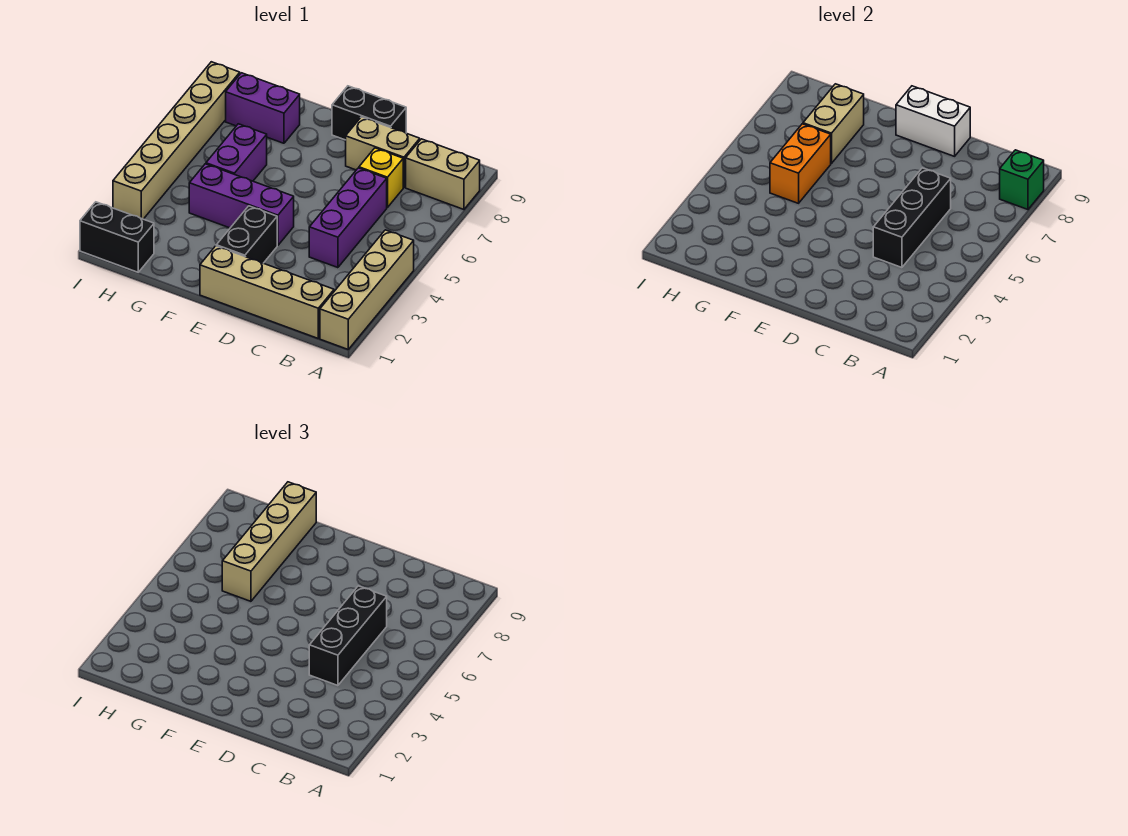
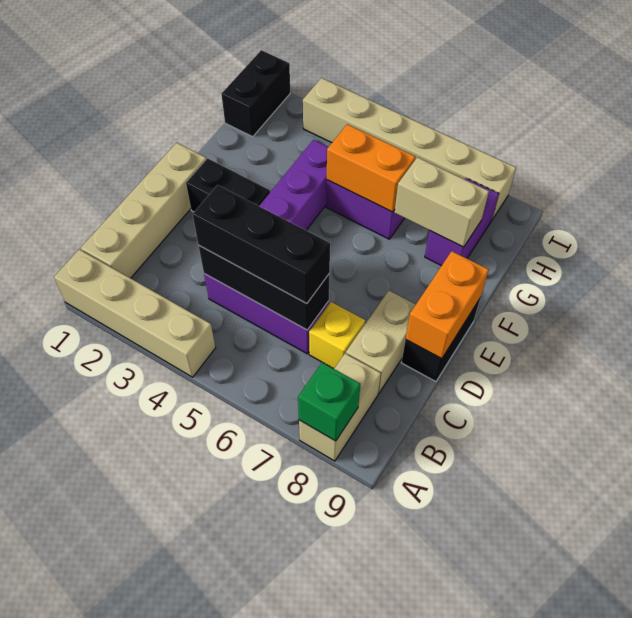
white 1x2 brick [896,86,970,156] -> orange 1x2 brick [406,251,489,359]
tan 1x4 brick [222,482,316,601] -> none

